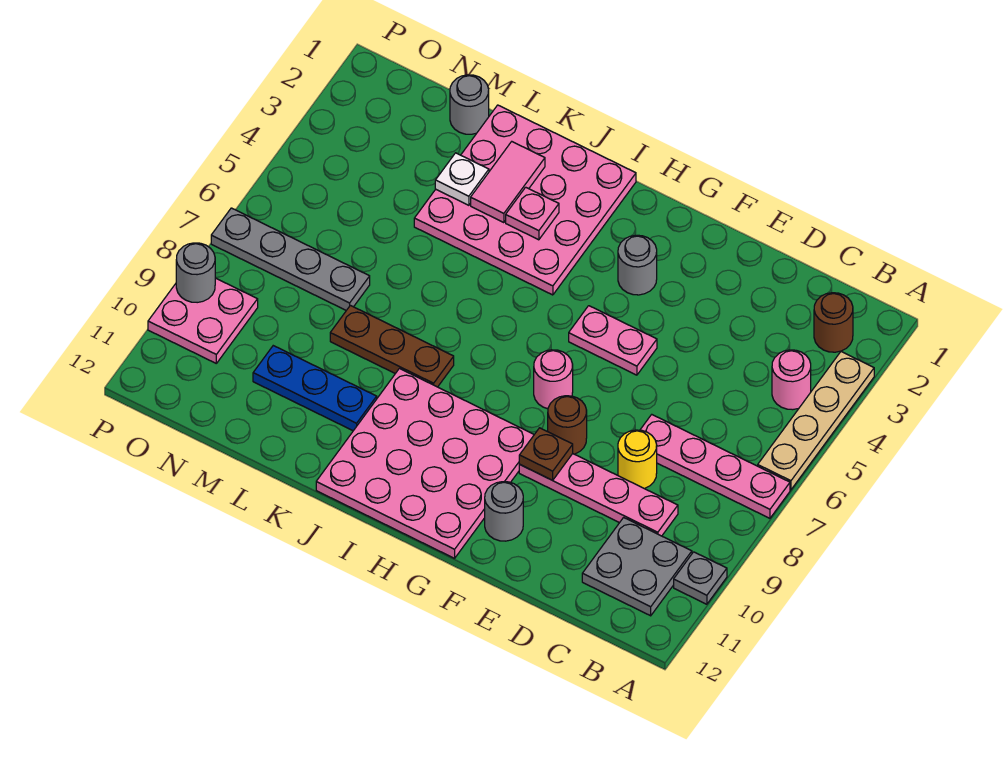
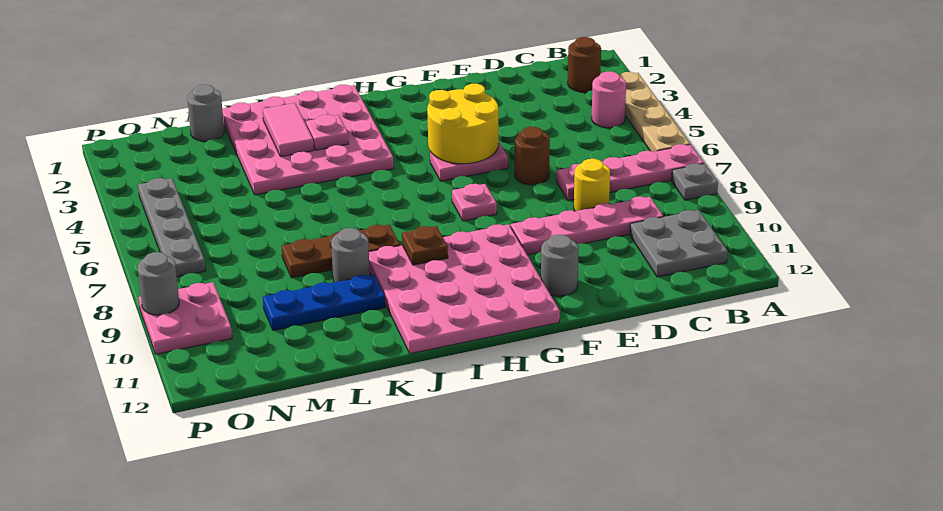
grey 1x1 plate [674,552,727,604] -> grey 1x1 plate moved to [672,163,718,200]
none -> yellow 2x2 round brick [427,84,498,164]
brown 1x1 round brick [548,396,587,454] -> brown 1x1 round brick moved to [515,127,550,185]
brown 1x1 plate [519,428,573,480] -> brown 1x1 plate moved to [402,226,448,265]
grey 1x1 round brick [618,235,657,295] -> grey 1x1 round brick moved to [331,228,370,282]
pink 1x1 round brick [534,350,573,409] -> pink 1x1 plate [452,184,497,221]
white 1x1 plate [435,153,489,205] -> none
grey 1x4 plate [211,208,370,310] -> grey 1x4 plate turned to [138,178,205,277]

